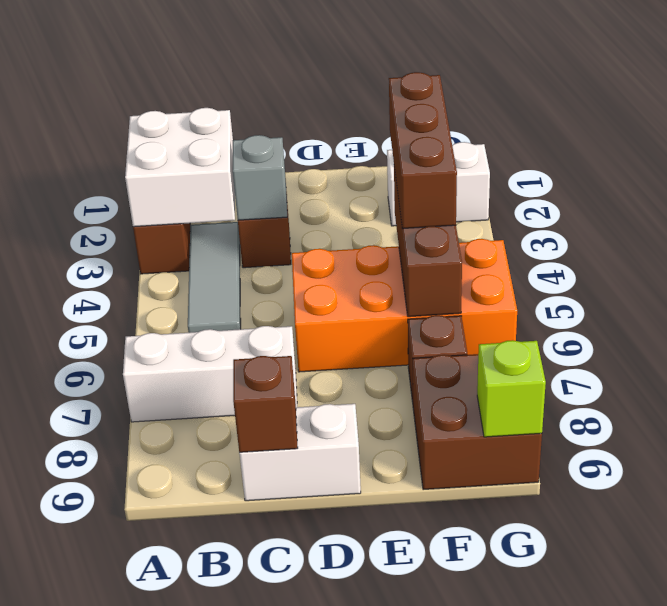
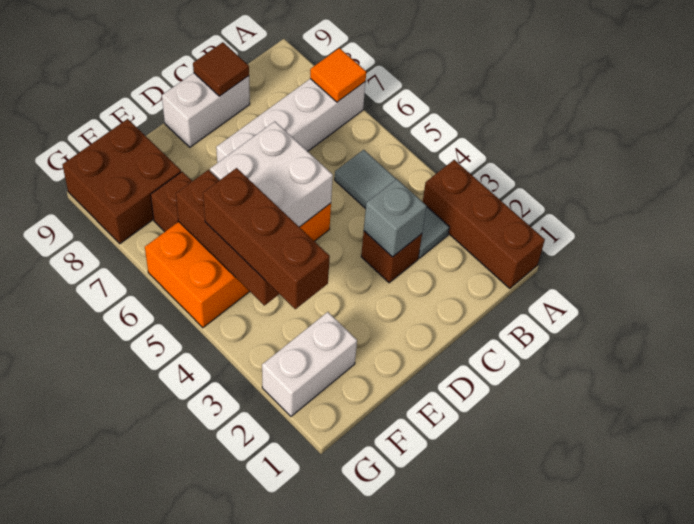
white 2x2 brick [125,108,235,227] -> white 2x2 brick moved to [210,121,333,227]
white 1x3 brick [123,326,297,422] -> white 1x4 brick [216,79,365,163]
none -> orange 1x1 tile [310,48,366,102]
brown 1x1 brick [233,356,298,452] -> brown 1x1 tile [193,42,249,96]
lime 1x1 brick [477,340,546,437] -> none

